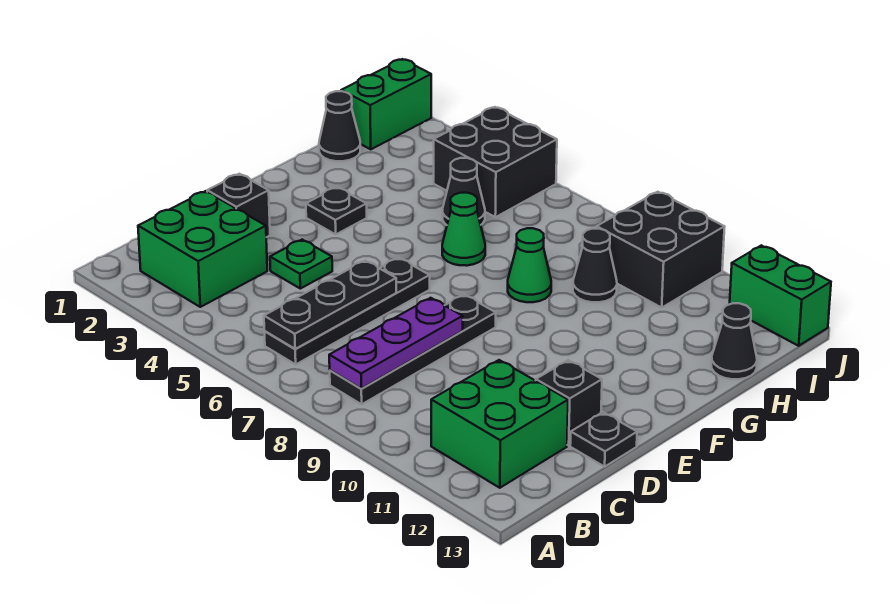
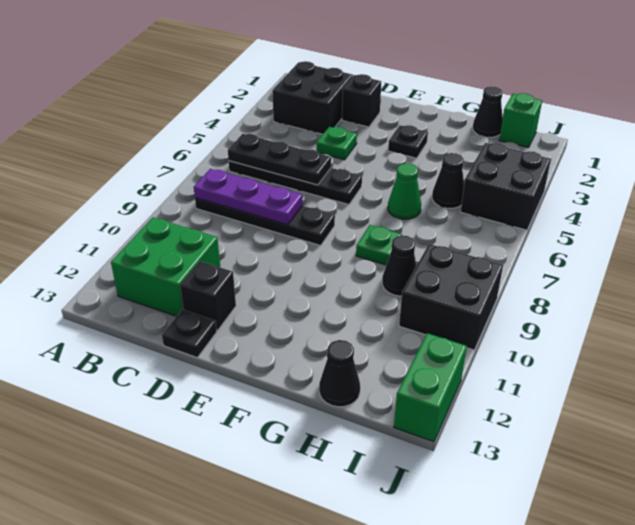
green 2x2 brick [138,191,267,307] -> black 2x2 brick [272,61,353,134]
green 1x1 cone [508,228,551,302] -> green 1x1 plate [356,225,402,265]
green 1x2 brick [341,59,431,149] -> green 1x1 brick [499,93,542,148]

